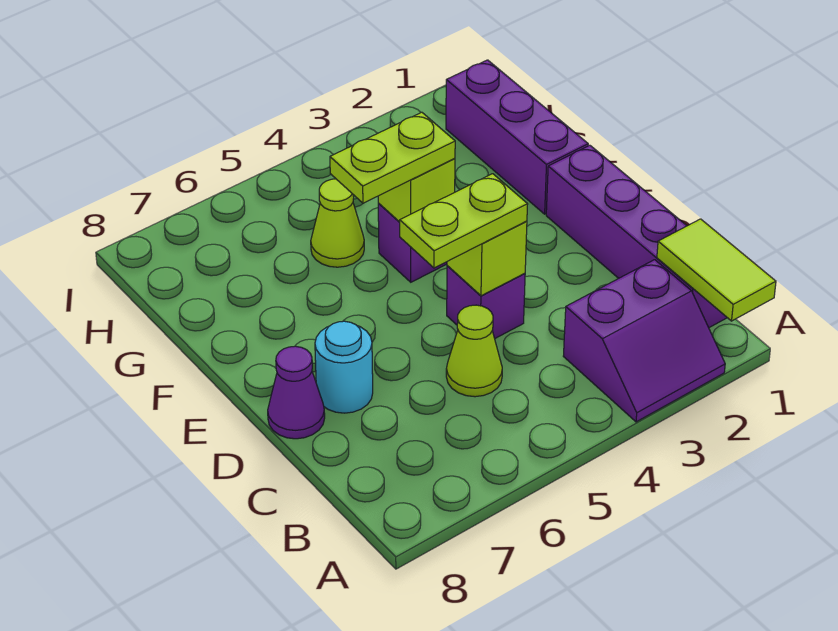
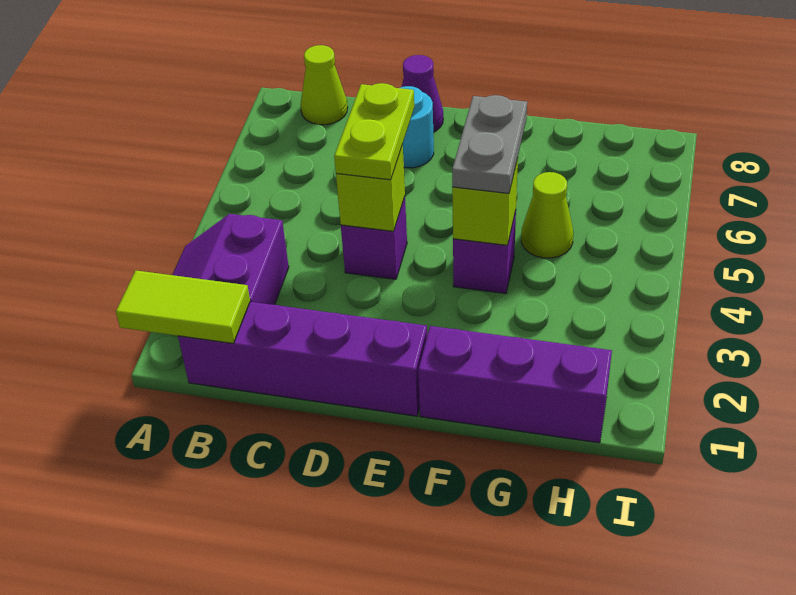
lime 1x1 cone [446,305,502,397] -> lime 1x1 cone moved to [300,45,348,125]
lime 1x2 plate [330,112,455,203] -> grey 1x2 plate [452,95,527,193]

